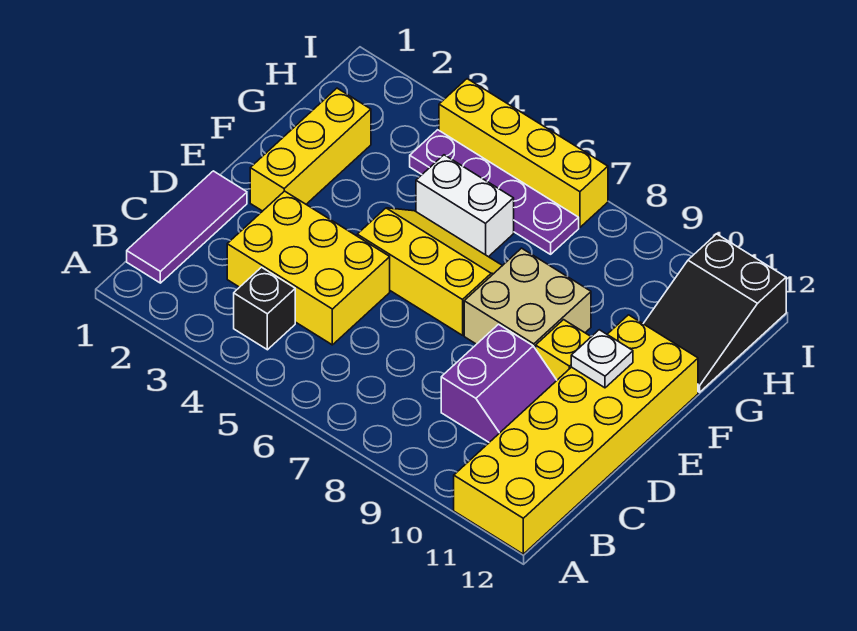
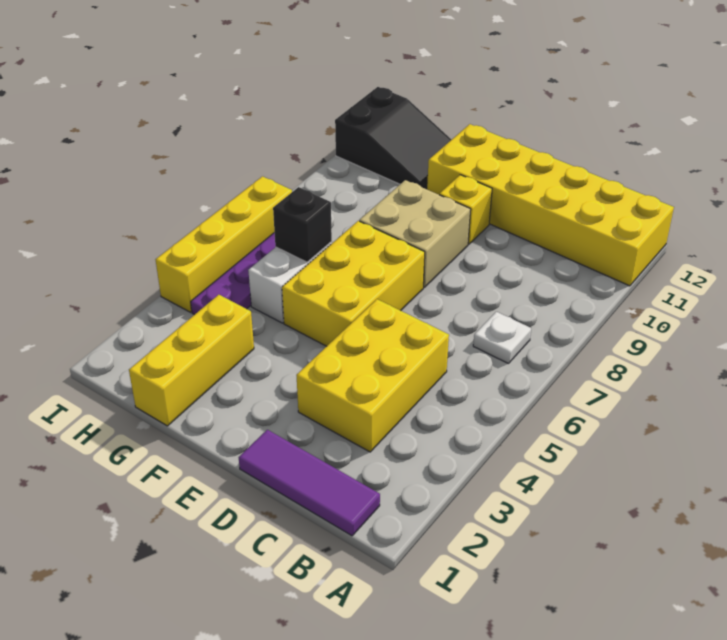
black 1x1 brick [234,267,295,350] -> black 1x1 brick moved to [273,187,332,262]
purple 2x2 slope [441,324,557,442] -> none
yellow 1x3 brick [250,88,371,211] -> yellow 1x3 brick turned to [129,295,254,426]
yellow 2x3 slope [357,208,502,335] -> yellow 2x3 brick [282,221,425,346]
white 1x1 plate [571,330,633,388] -> white 1x1 plate moved to [473,312,531,364]

